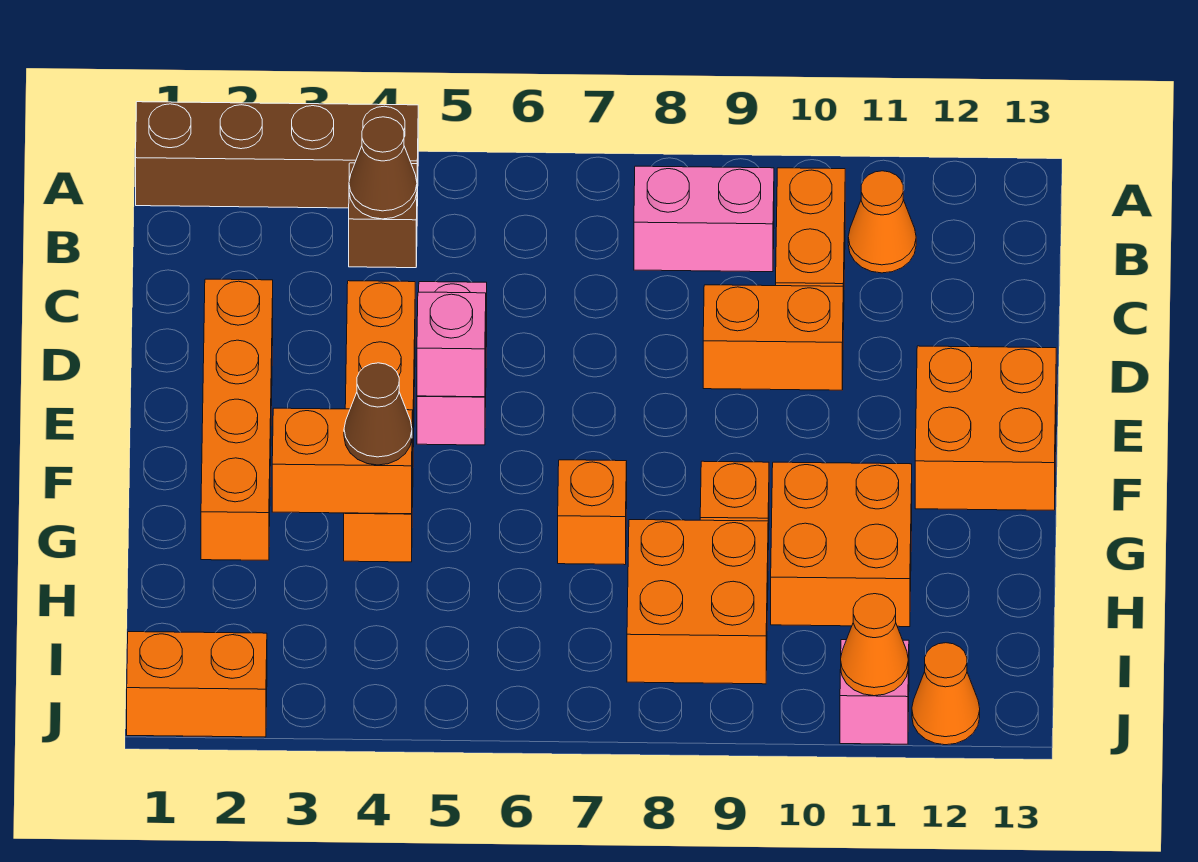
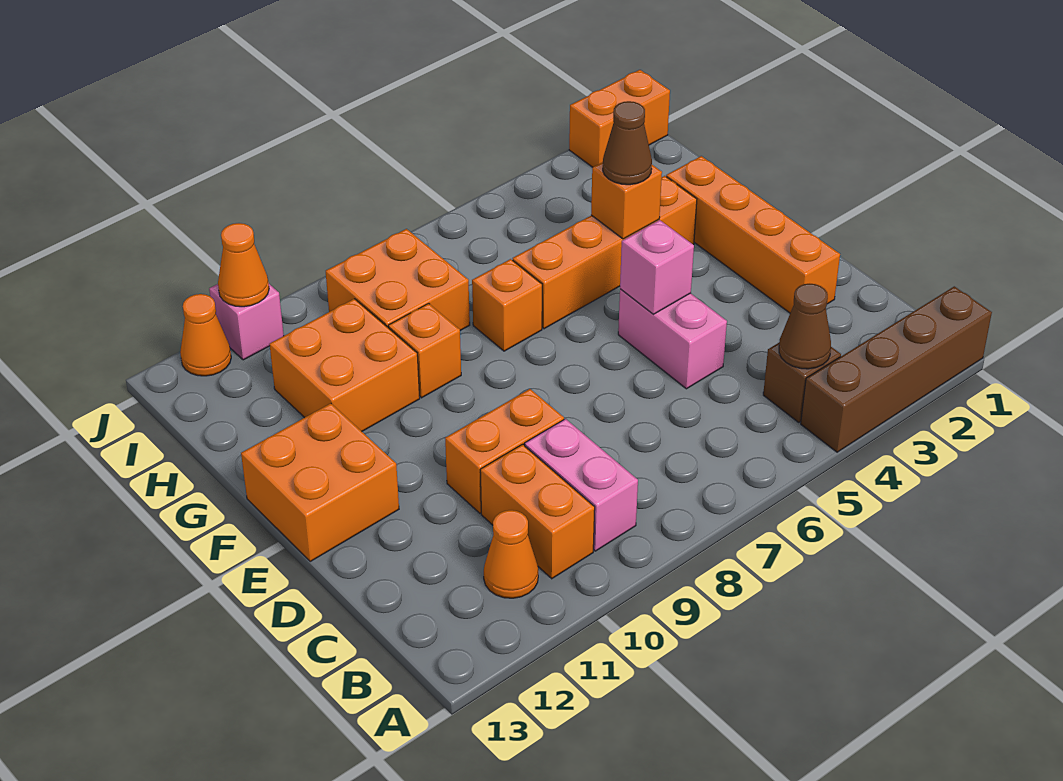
pink 1x2 brick [634,166,774,272] -> pink 1x2 brick turned to [525,419,638,551]
orange 1x4 brick [344,281,415,562] -> orange 1x4 brick turned to [513,176,697,329]
orange 1x2 brick [272,408,413,514] -> orange 1x1 brick [591,162,662,239]

